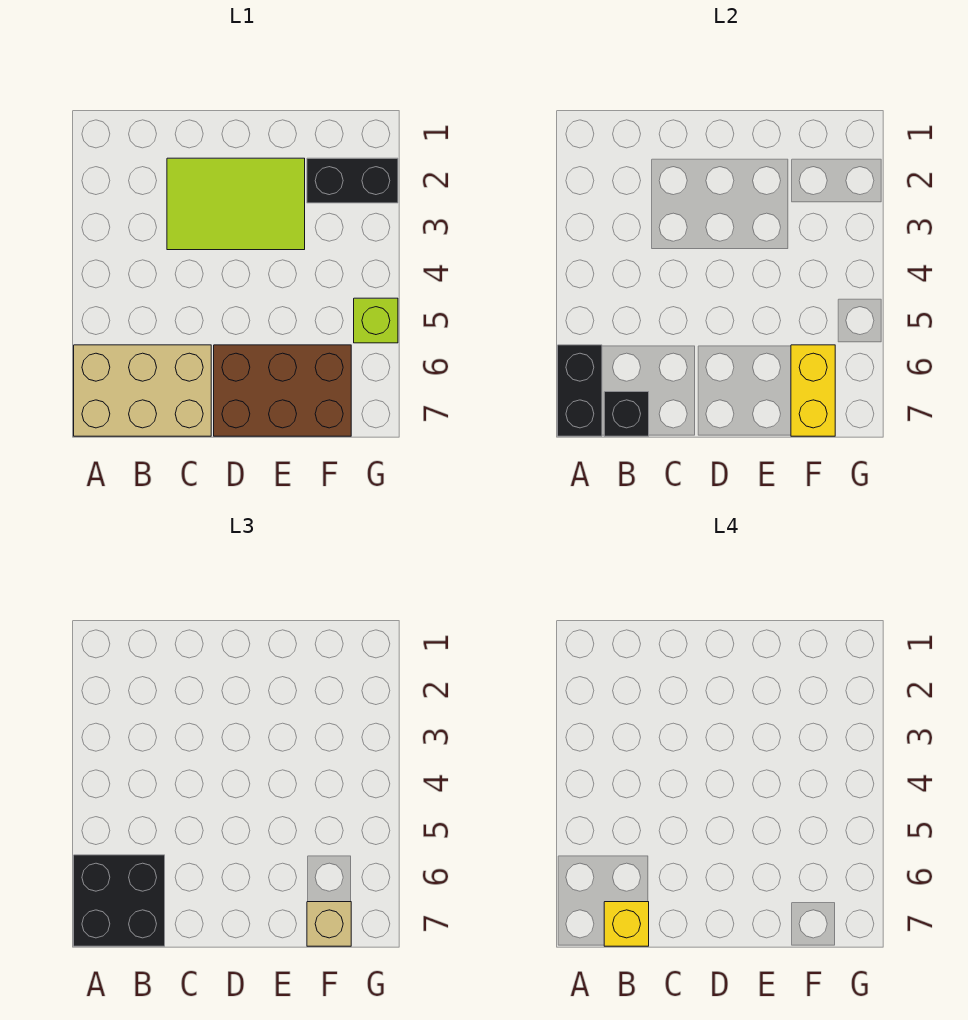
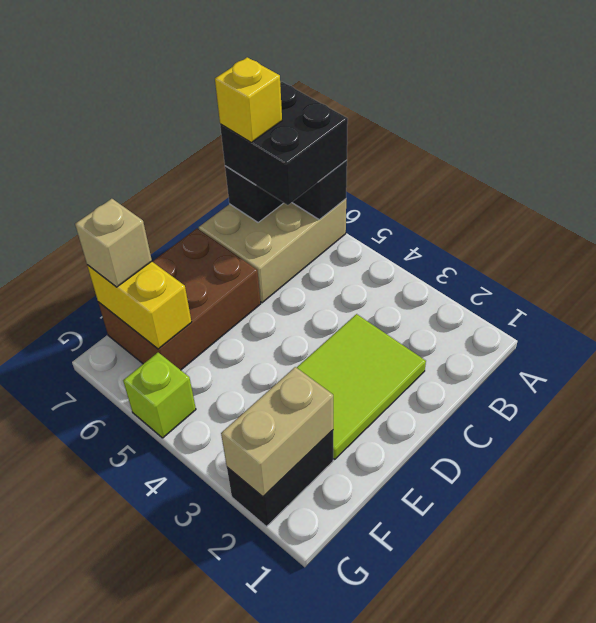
none -> tan 1x2 brick [221,367,333,497]

